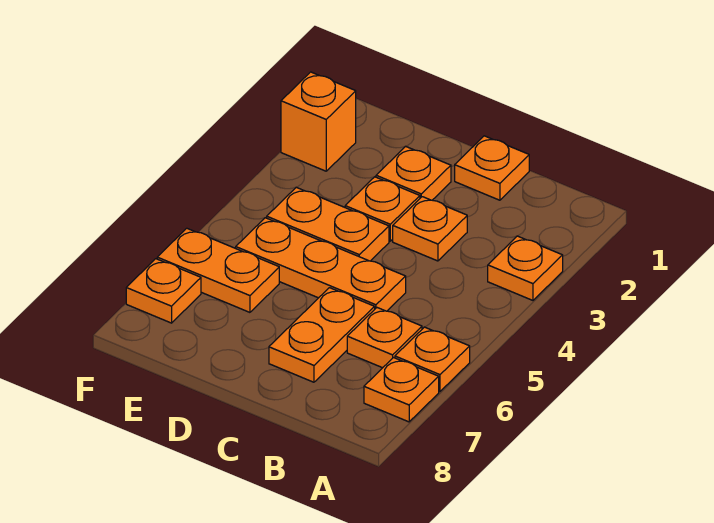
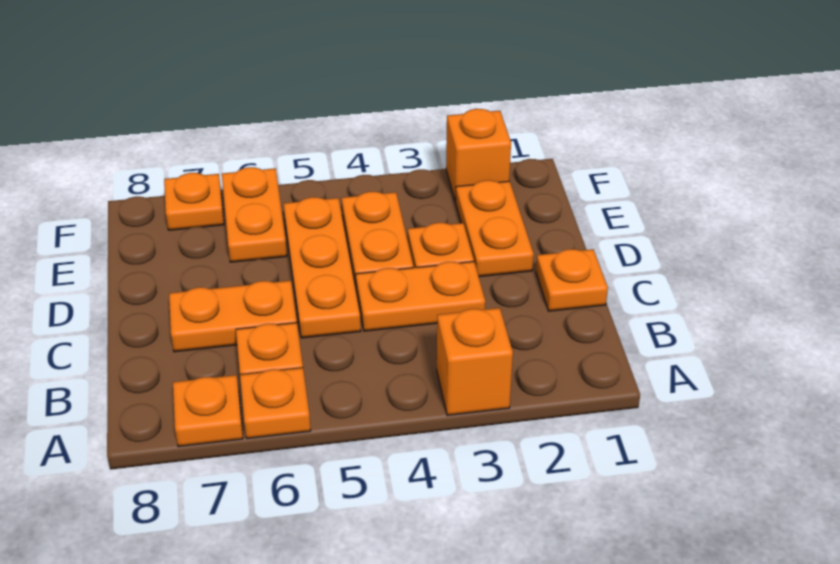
orange 1x1 plate [488,236,563,300] -> orange 1x1 brick [437,308,513,416]
orange 1x1 plate [393,197,467,261] -> orange 1x2 plate [356,262,485,331]
orange 1x1 plate [376,146,451,200] -> orange 1x2 plate [456,180,534,277]

